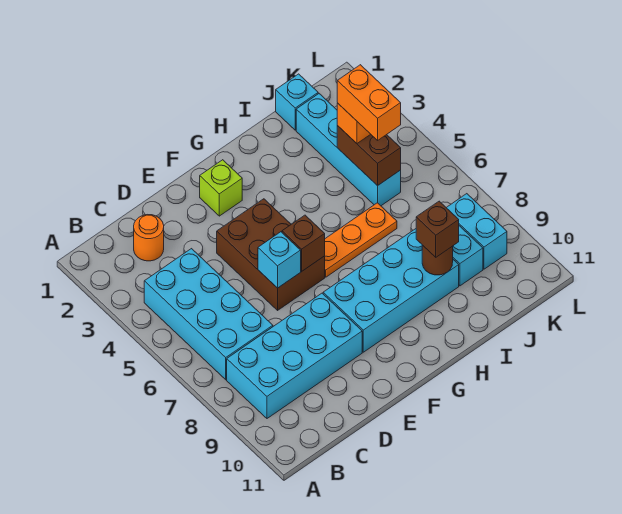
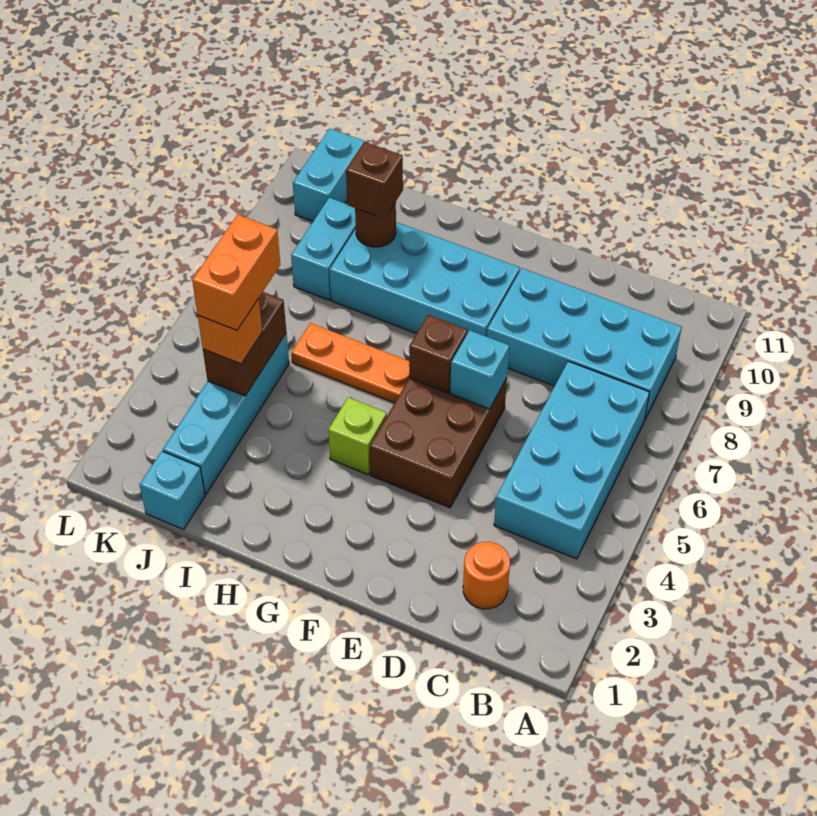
lime 1x1 brick [200,160,242,216] -> lime 1x1 brick moved to [328,398,387,474]
cyan 1x2 brick [446,194,507,269] -> cyan 1x2 brick moved to [293,129,364,221]

